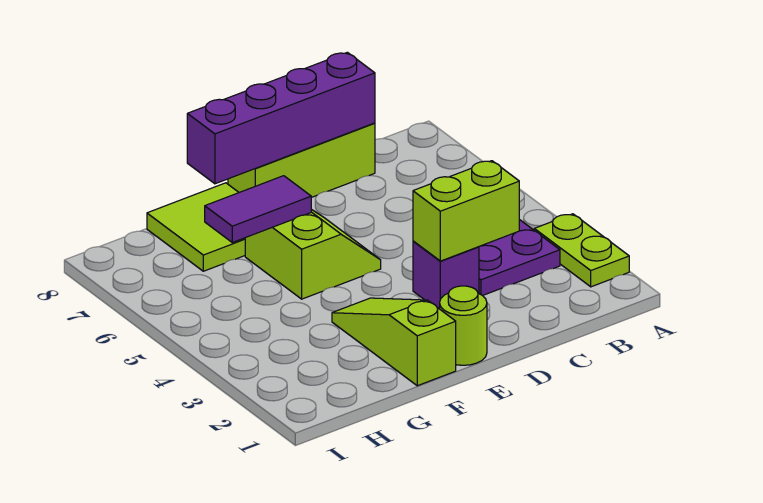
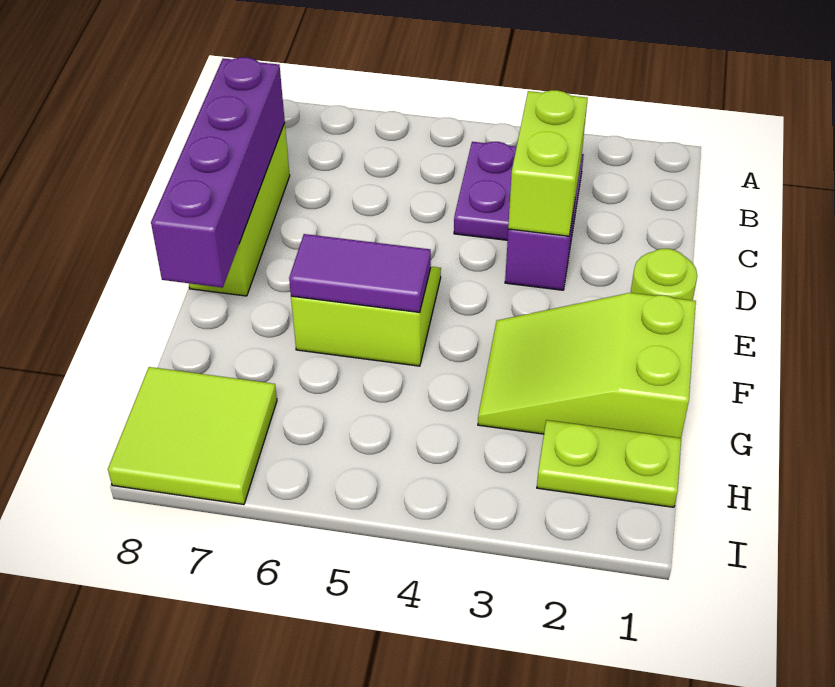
lime 1x2 plate [534,214,629,287] -> lime 1x2 plate moved to [537,420,681,507]
lime 1x3 slope [332,298,456,386] -> lime 2x3 slope [478,293,696,438]
purple 1x2 tile [205,176,311,242] -> purple 1x2 tile turned to [289,234,431,312]
lime 2x2 tile [147,183,245,271] -> lime 2x2 tile moved to [108,367,277,505]

